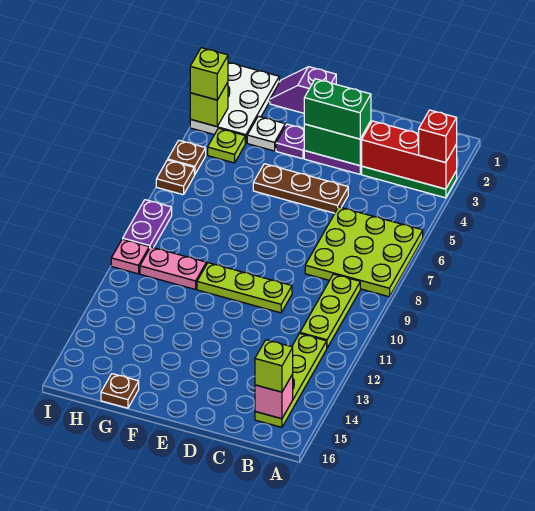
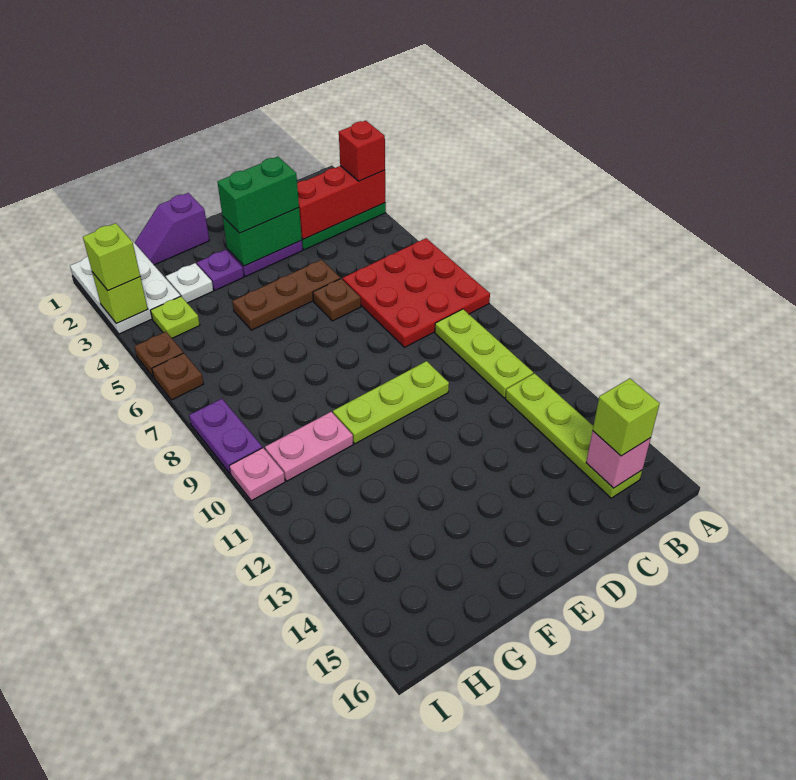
lime 3x3 plate [305,207,423,297] -> red 3x3 plate [343,238,490,347]
brown 1x1 plate [101,374,139,408] -> brown 1x1 plate moved to [313,279,361,321]

